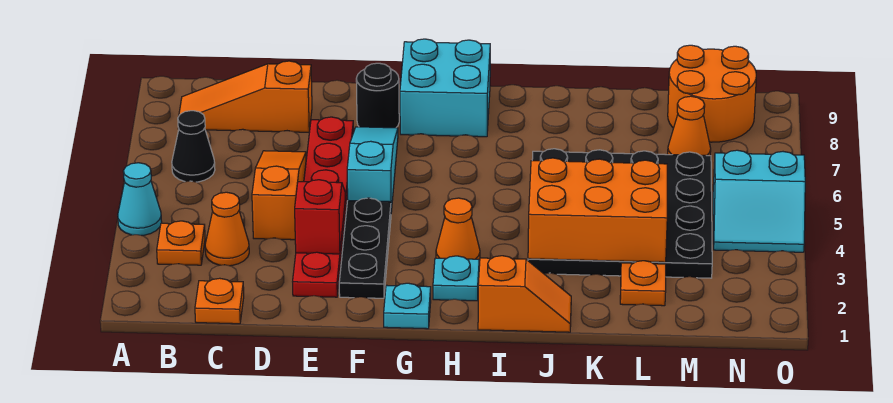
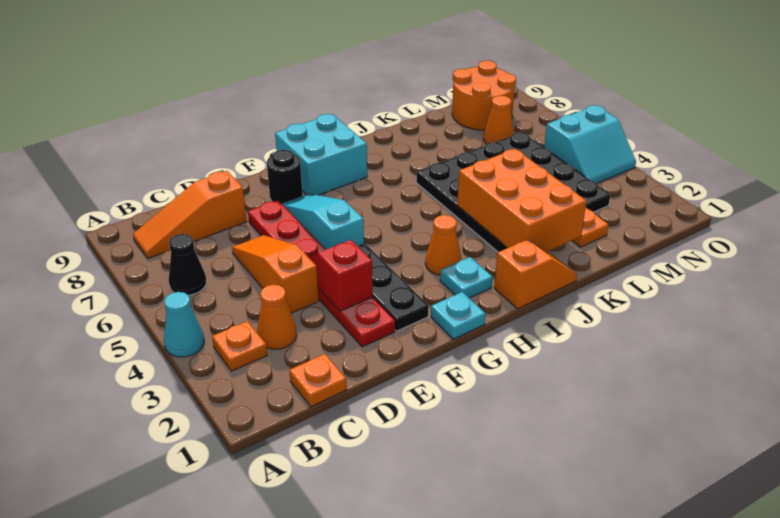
orange 2x3 brick [528,158,667,262] -> orange 2x3 brick turned to [457,149,586,251]

